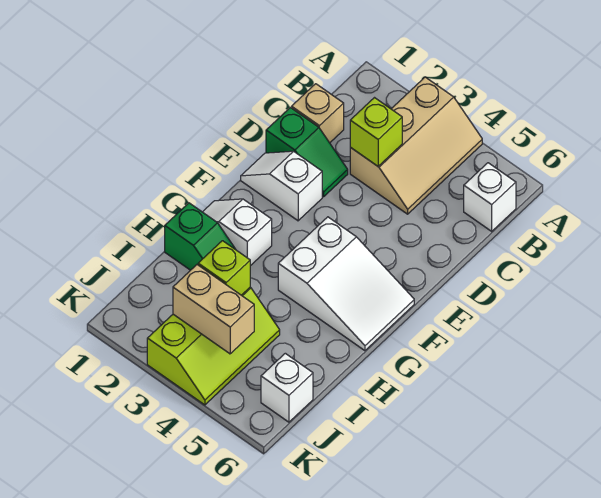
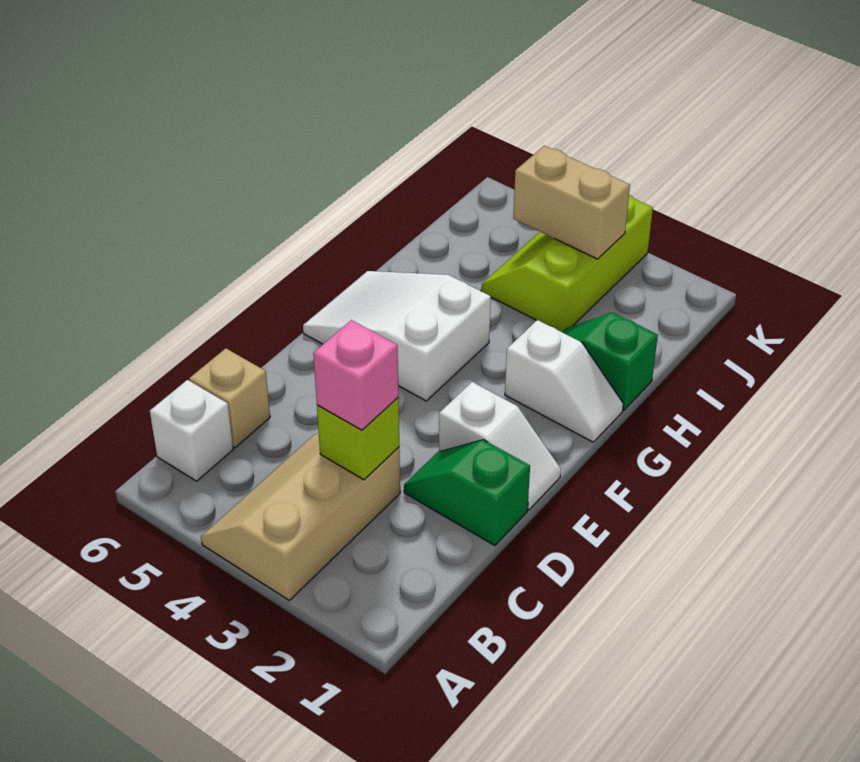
tan 1x1 brick [292,84,344,143] -> tan 1x1 brick moved to [189,348,270,448]
none -> pink 1x1 brick [313,320,399,430]
lime 1x1 brick [198,241,250,295] -> none
white 1x1 brick [261,353,313,422] -> none

